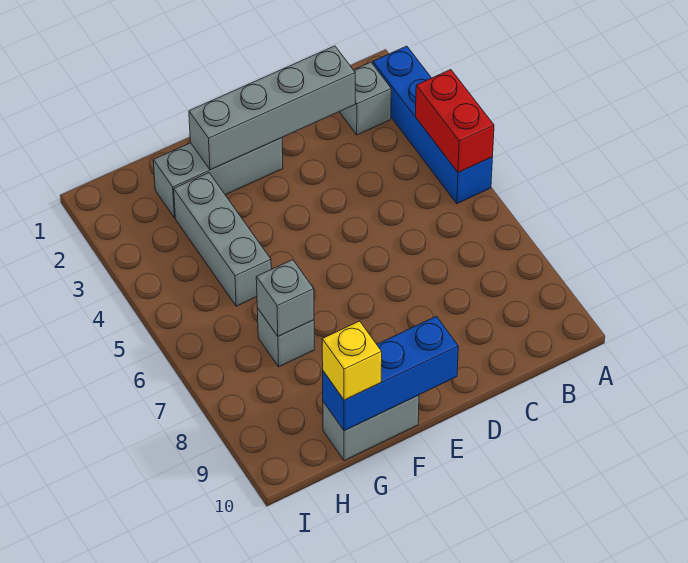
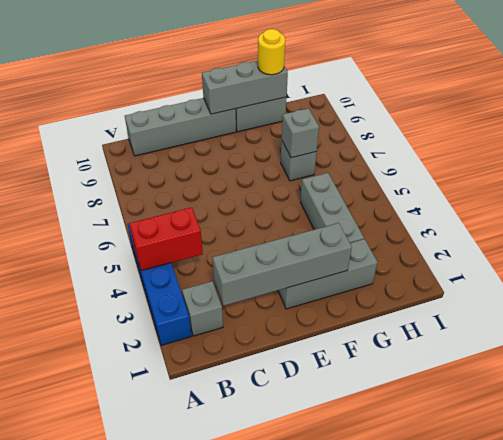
red 1x2 brick [415,70,494,173] -> red 1x2 brick turned to [129,207,203,271]
none -> grey 1x4 brick [125,98,236,156]
blue 1x3 brick [323,316,458,431] -> grey 1x3 brick [202,61,288,114]
yellow 1x1 brick [322,321,382,400] -> yellow 1x1 round brick [258,29,285,75]

